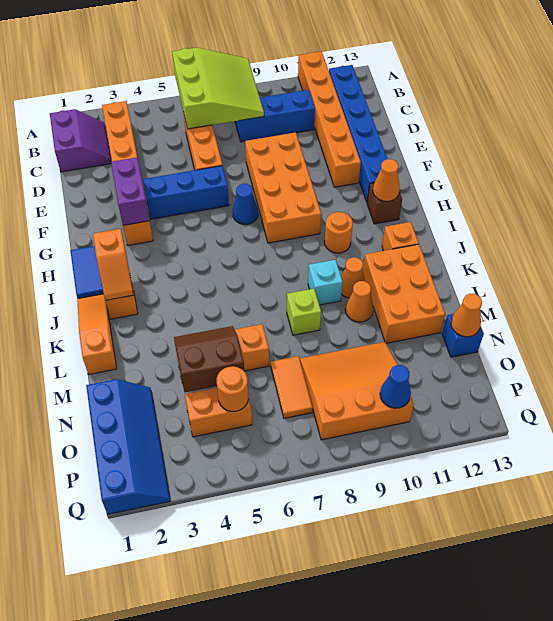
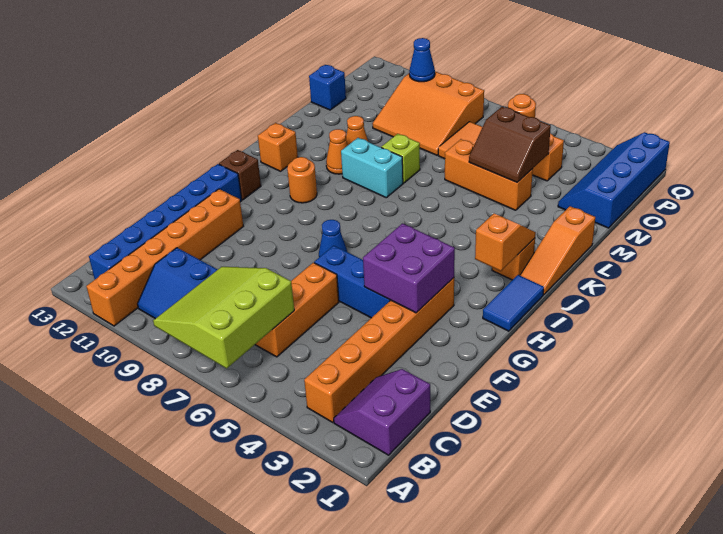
orange 2x4 brick [245,133,321,243] -> none
purple 1x2 brick [111,157,150,225] -> purple 2x2 brick [363,223,455,313]
orange 1x1 cone [373,159,400,201] -> none
cyan 1x1 brick [308,260,343,305] -> cyan 1x2 brick [341,138,403,198]
orange 2x3 brick [363,244,445,343] -> none
orange 1x1 cone [451,294,482,337] -> none

